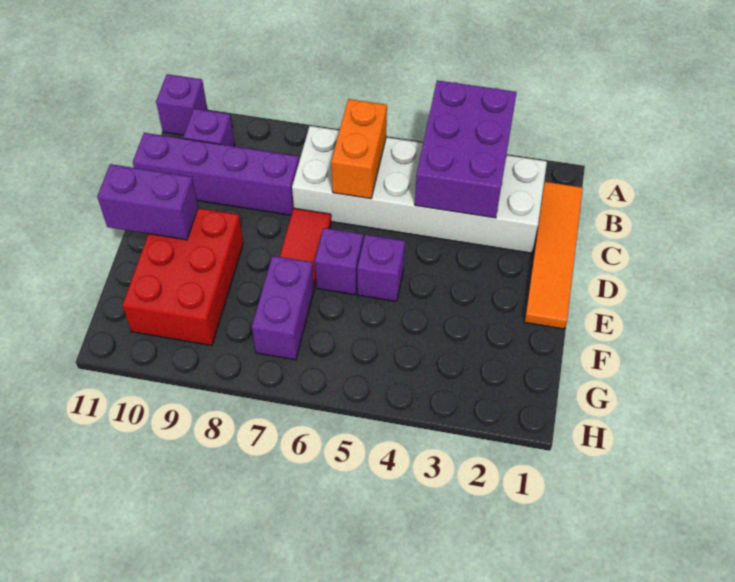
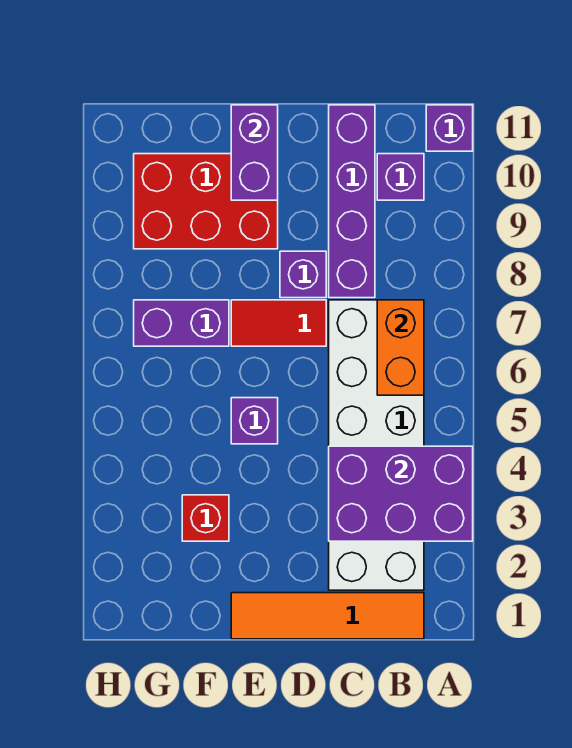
orange 1x2 brick [331,99,387,199] -> orange 1x2 brick turned to [377,300,424,395]
purple 1x1 brick [315,228,363,295] -> purple 1x1 brick moved to [280,251,326,298]
none -> red 1x1 brick [182,495,229,541]

